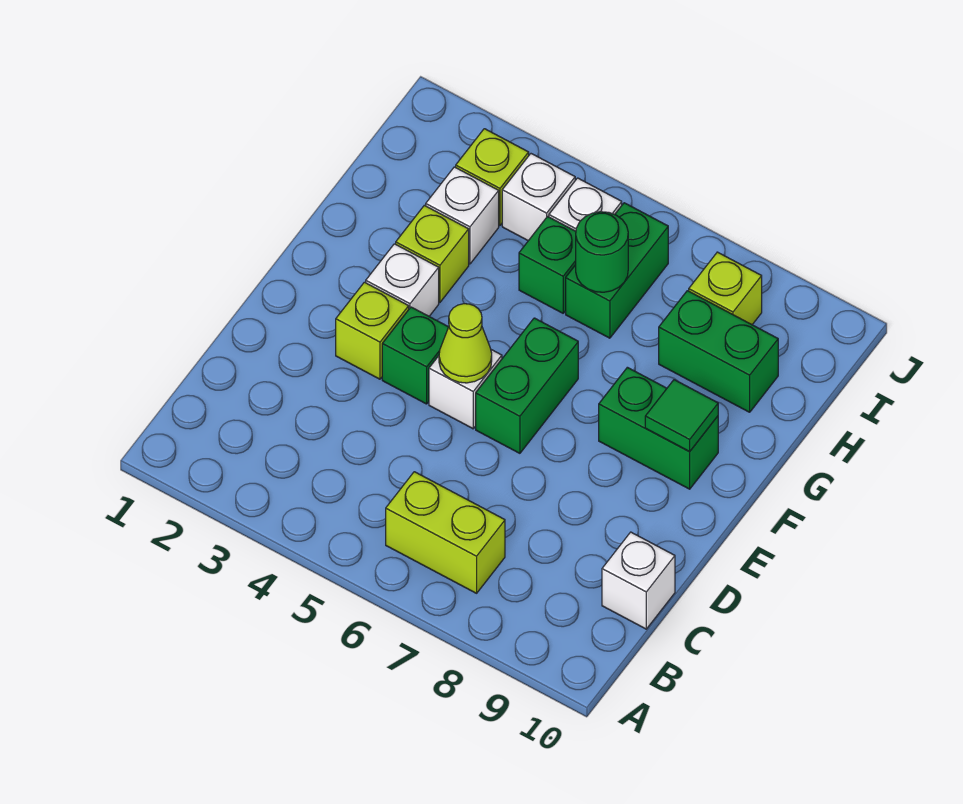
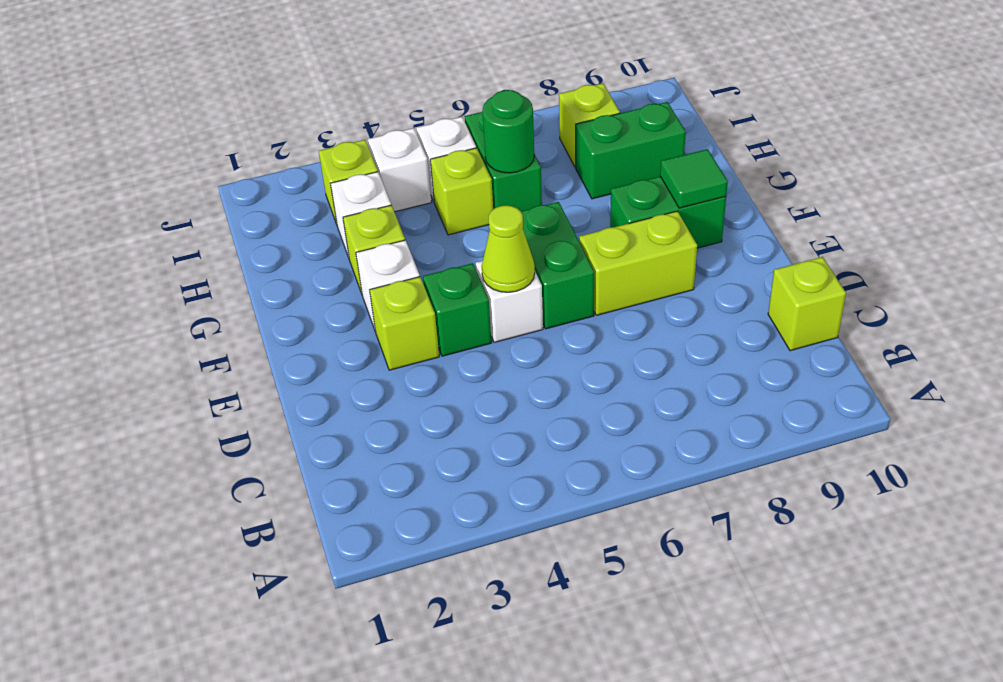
lime 1x2 brick [386,472,505,593] -> lime 1x2 brick moved to [579,211,697,315]
white 1x1 brick [602,532,675,629] -> lime 1x1 brick [768,257,846,351]
green 1x1 brick [519,217,576,313] -> lime 1x1 brick [430,148,493,235]

